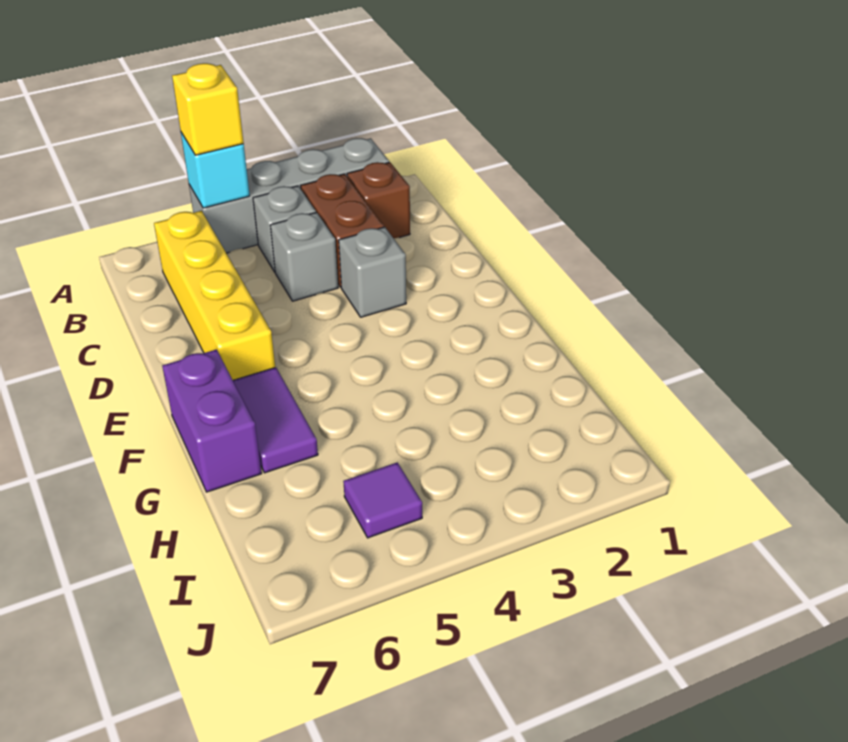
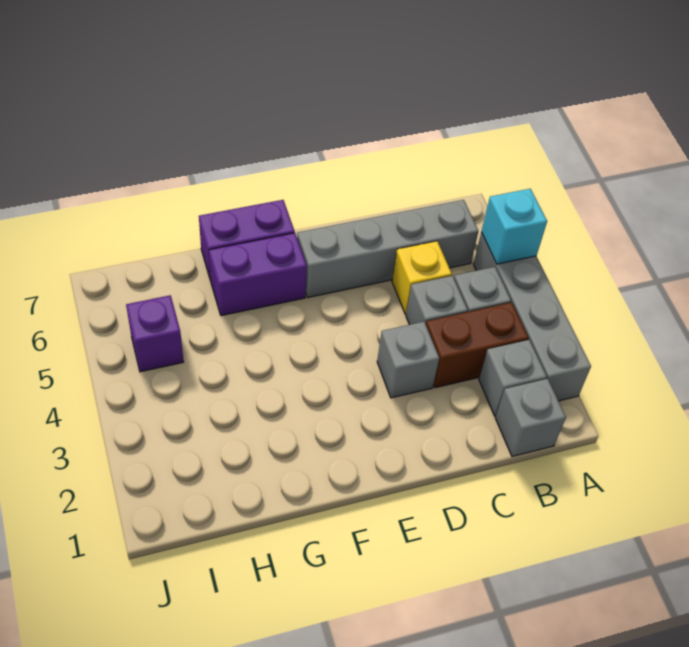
yellow 1x1 brick [172,63,244,155] -> yellow 1x1 brick moved to [392,241,452,314]
none -> grey 1x1 brick [495,379,566,456]
brown 1x1 brick [347,162,410,238] -> grey 1x1 brick [479,340,547,416]
yellow 1x4 brick [154,211,275,380] -> grey 1x4 brick [297,200,478,297]
purple 1x2 tile [233,367,318,473] -> purple 1x2 brick [209,233,307,316]
purple 1x1 tile [343,462,422,538] -> purple 1x1 brick [126,295,184,372]

